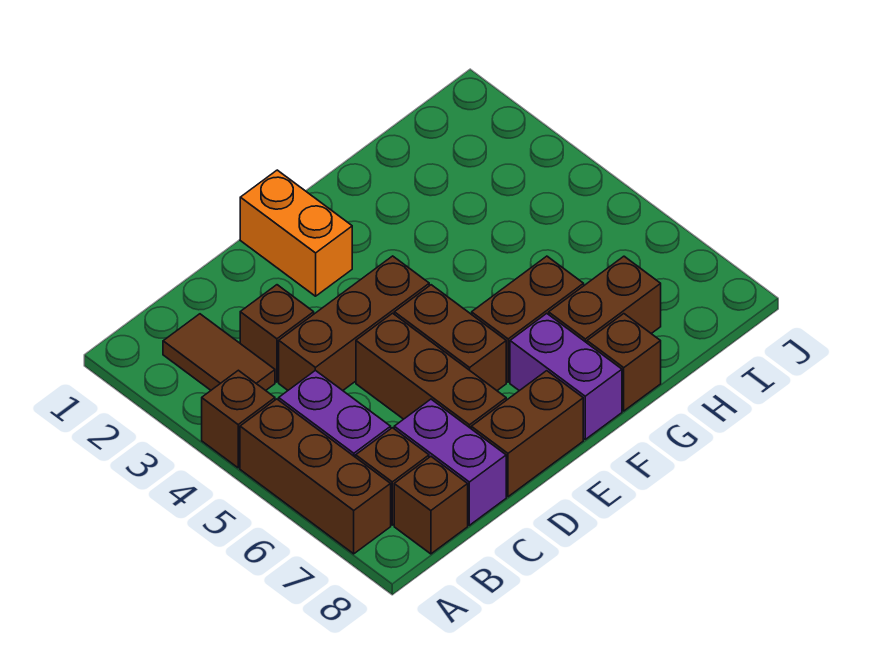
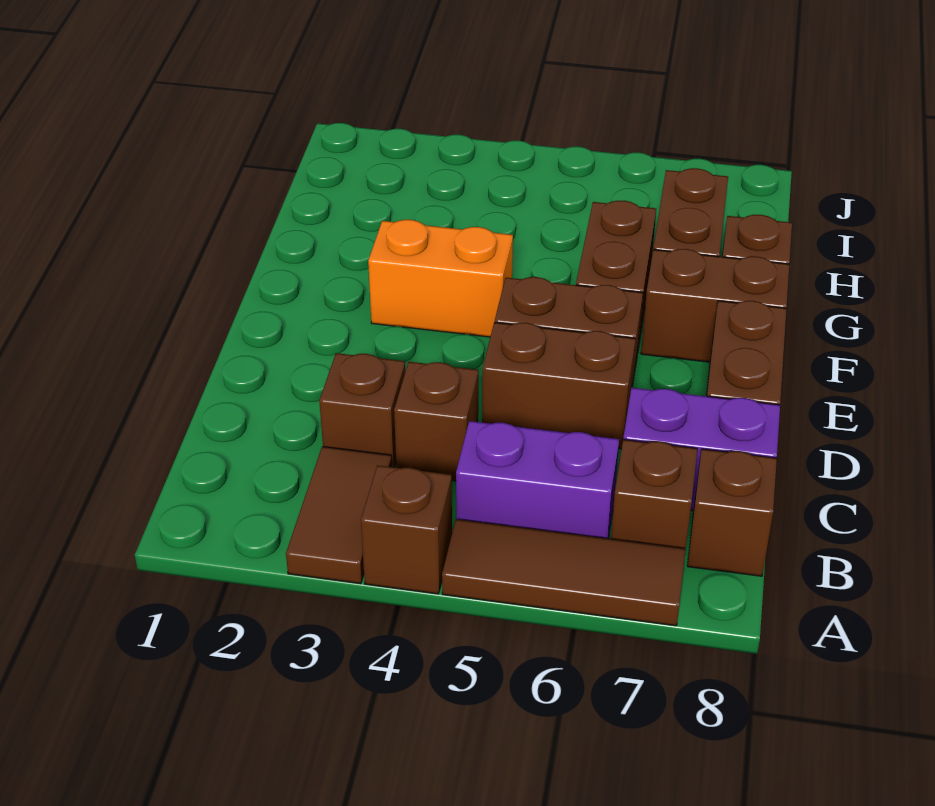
brown 1x3 brick [240,399,391,554] -> brown 1x3 tile [442,519,686,626]
brown 1x2 tile [163,314,275,390] -> brown 1x2 tile turned to [286,447,392,584]
brown 1x3 brick [279,256,429,390] -> brown 1x1 brick [394,362,478,481]
brown 1x3 brick [356,313,506,428] -> brown 1x2 brick [482,322,636,449]
orange 1x2 brick [240,170,352,296] -> orange 1x2 brick moved to [368,220,513,337]
purple 1x2 brick [510,313,622,439] -> brown 1x2 brick [641,249,789,362]

